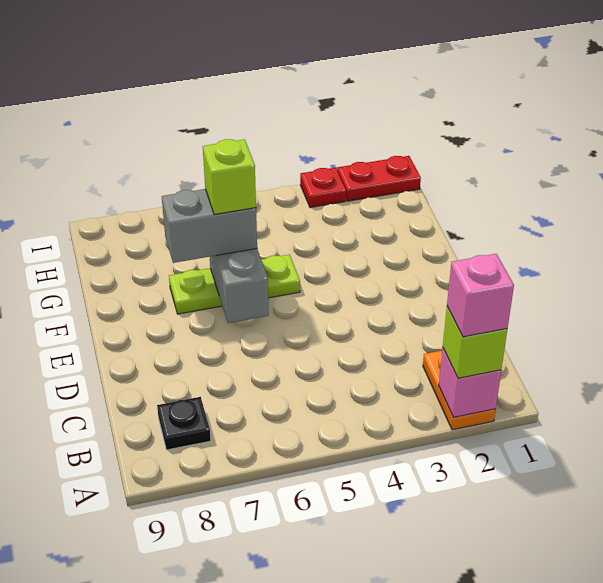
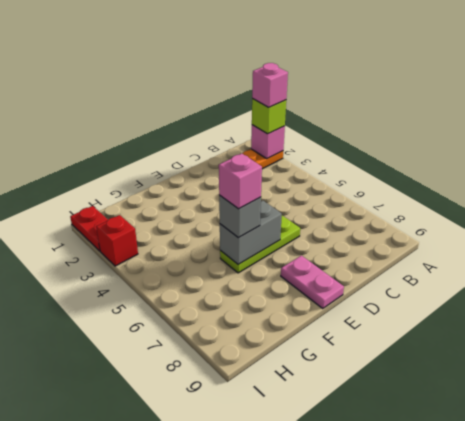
black 1x1 plate [157,397,211,450] -> none
none -> pink 1x2 plate [281,256,344,308]
lime 1x3 plate [169,254,300,314] -> lime 1x3 plate turned to [220,216,300,273]
grey 1x2 brick [162,189,257,263] -> grey 1x1 brick [219,195,261,238]
lime 1x1 brick [203,139,256,215] -> pink 1x1 brick [219,154,262,209]
red 1x1 plate [300,168,346,208] -> red 1x1 brick [96,215,138,266]

